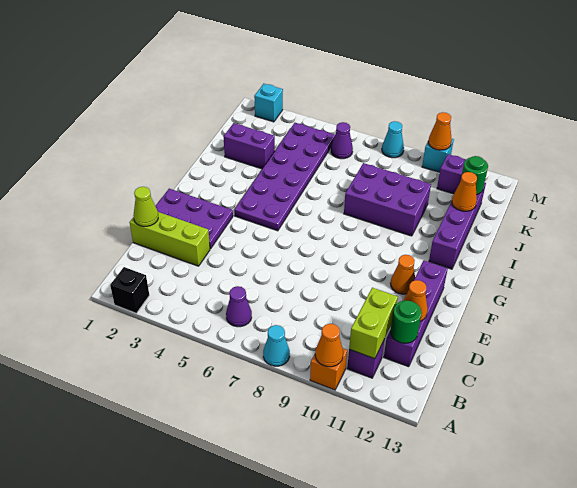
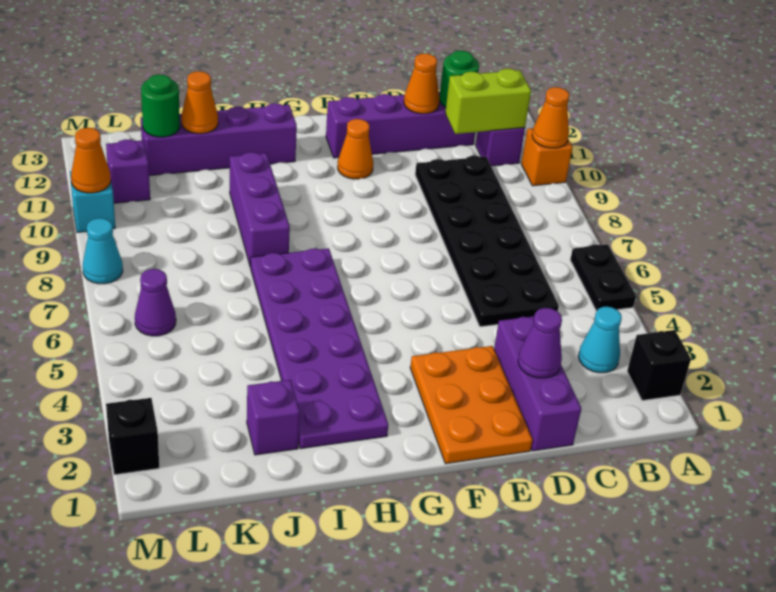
none -> black 1x2 plate [570,244,636,311]
cyan 1x1 cone [263,325,290,366] -> cyan 1x1 cone moved to [578,307,622,373]
purple 1x1 cone [226,286,252,327] -> purple 1x1 cone moved to [518,308,562,378]
none -> black 2x6 plate [415,156,559,327]
lime 1x3 brick [130,212,210,266] -> purple 1x3 brick [494,316,581,451]
lime 1x1 cone [133,187,158,226] -> none
purple 2x3 plate [155,189,233,249] -> orange 2x3 plate [410,346,533,464]
purple 2x6 plate [234,123,335,231] -> purple 2x6 plate turned to [250,248,388,449]
purple 2x3 brick [344,163,431,236] -> purple 1x3 brick [230,152,290,267]
purple 1x2 brick [223,123,275,169] -> purple 1x1 brick [247,380,300,455]
cyan 1x1 brick [254,84,283,122] -> black 1x1 brick [106,398,159,475]

